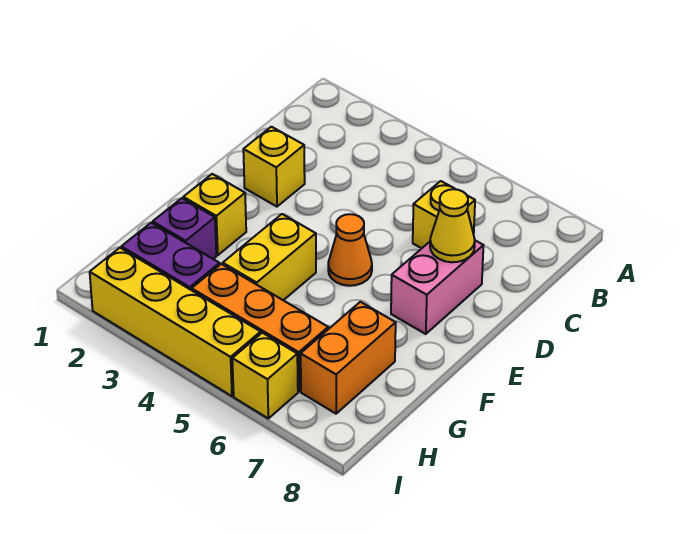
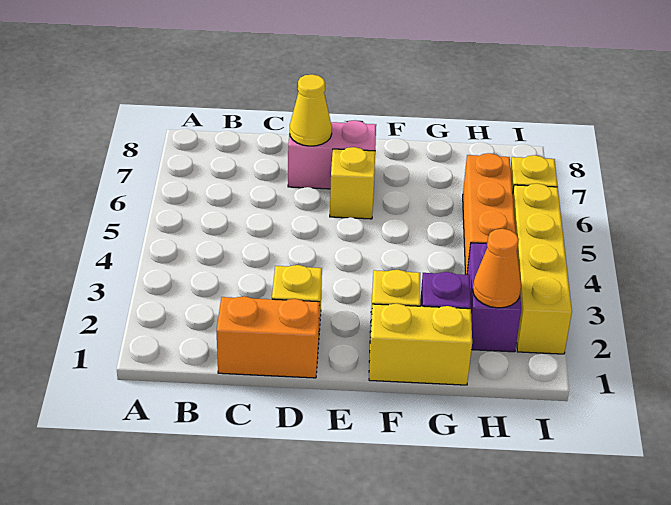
yellow 1x1 brick [413,181,475,248] -> yellow 1x1 brick moved to [330,147,375,219]
orange 1x1 cone [328,214,372,286] -> orange 1x1 cone moved to [473,229,521,308]
yellow 1x2 brick [223,214,316,300] -> yellow 1x2 brick moved to [369,304,472,385]
orange 1x2 brick [301,302,396,414] -> orange 1x2 brick moved to [216,296,320,378]

